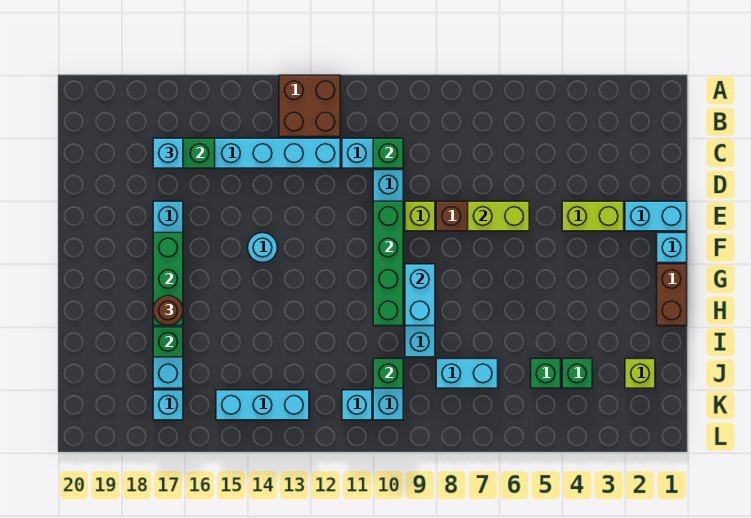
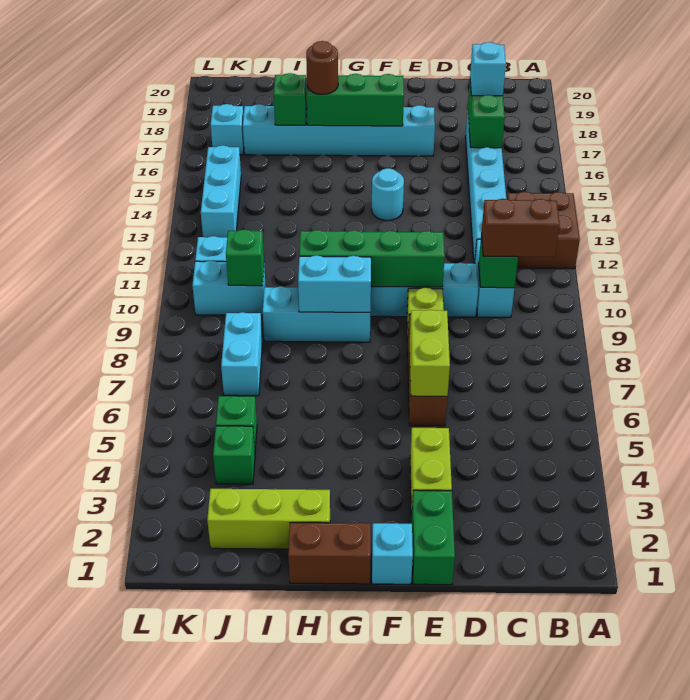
none -> brown 1x2 brick [481,199,560,257]
cyan 1x2 brick [625,201,687,231] -> green 1x2 brick [412,490,455,585]
lime 1x1 brick [625,359,655,388] -> lime 1x3 brick [207,489,330,549]

